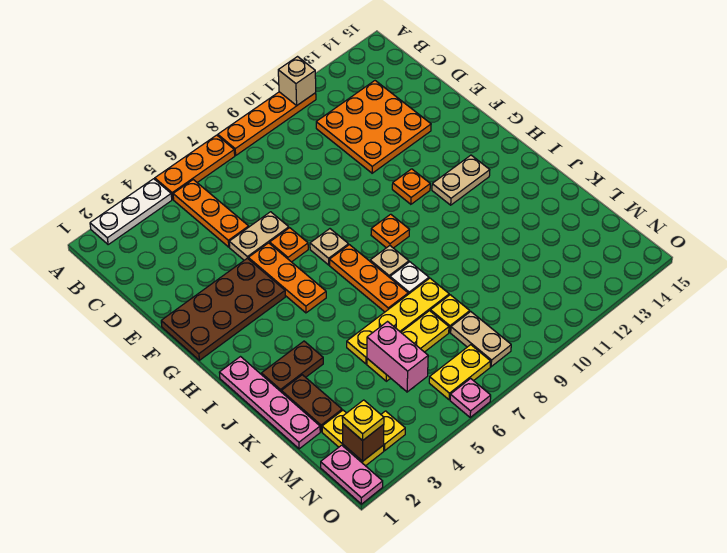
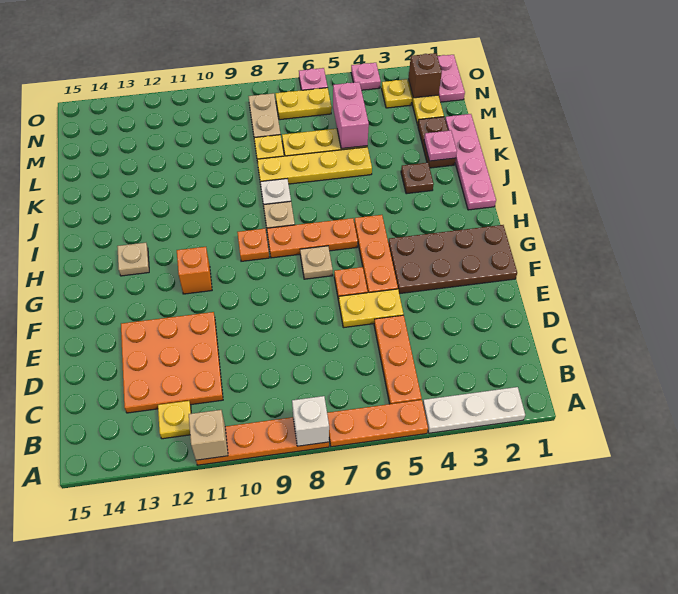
none -> white 1x1 brick [292,396,329,446]
tan 1x2 plate [229,212,289,260] -> yellow 1x2 plate [339,289,404,328]
orange 1x1 plate [392,169,430,204] -> orange 1x1 brick [177,247,212,294]
orange 1x3 plate [330,245,408,312] -> orange 1x3 plate turned to [267,218,358,258]
tan 1x2 plate [432,155,490,205] -> tan 1x1 plate [117,243,149,276]
brown 1x2 plate [261,341,323,391] -> brown 1x1 plate [401,163,434,194]
none -> pink 1x1 plate [424,130,457,161]
yellow 1x1 plate [342,400,384,441] -> yellow 1x1 plate moved to [158,401,191,439]
none -> pink 1x1 plate [351,63,381,90]

